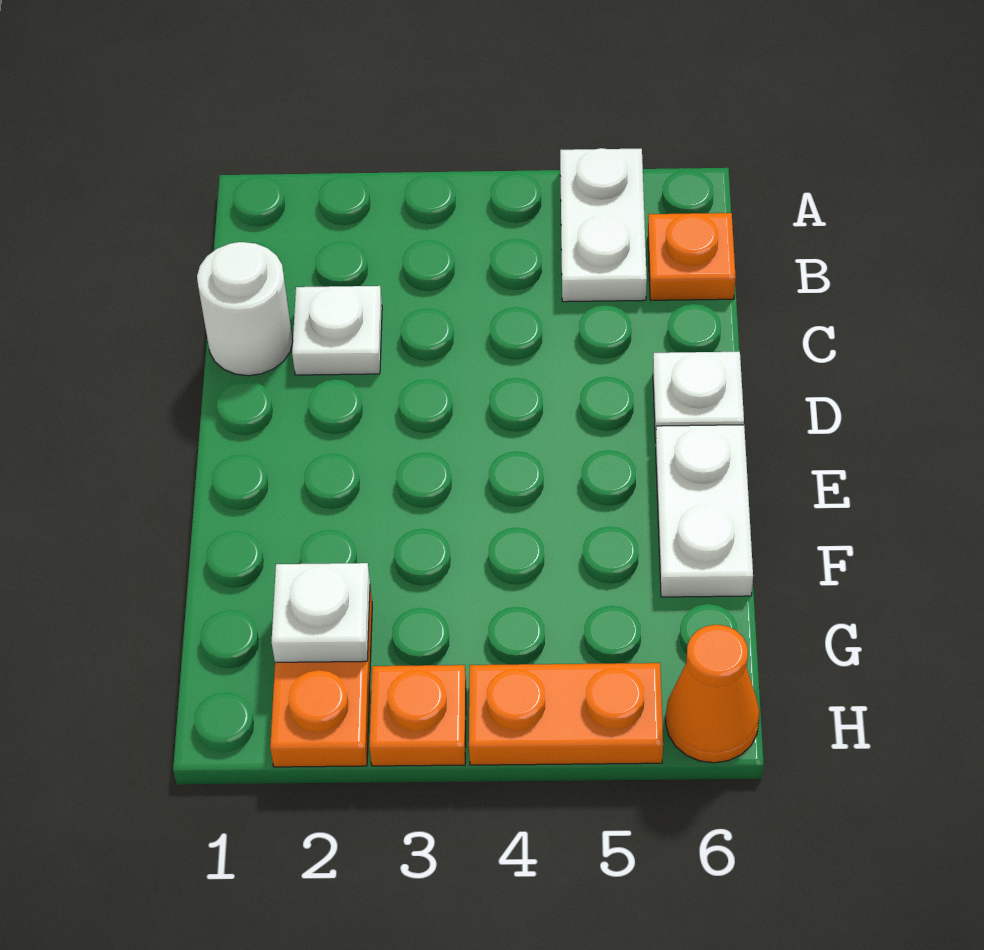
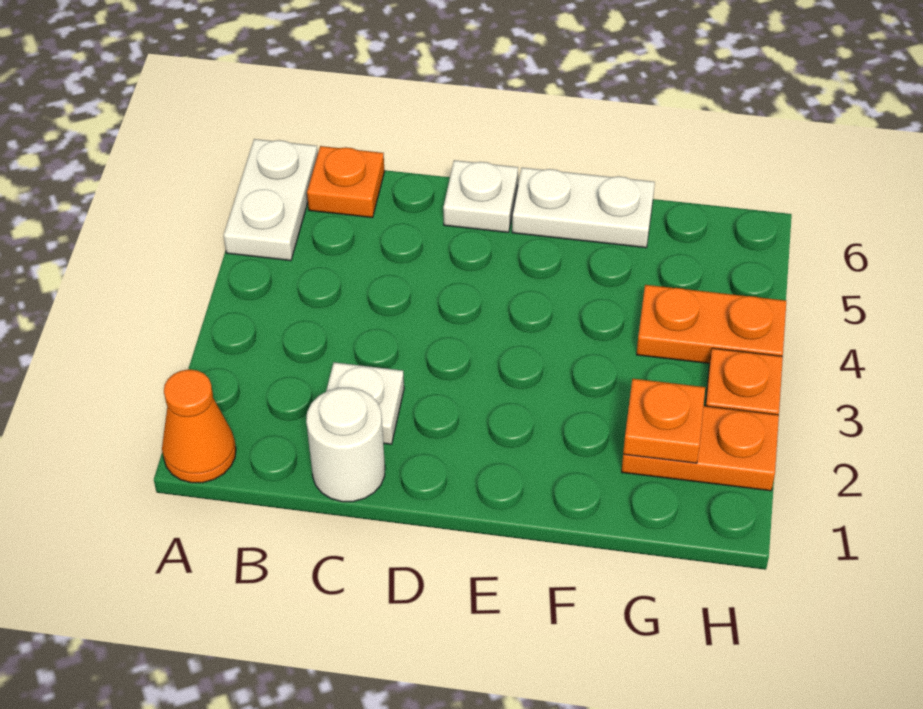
white 1x2 plate [560,148,647,302] -> white 1x2 plate turned to [224,139,318,261]
white 1x1 plate [271,563,370,662] -> orange 1x1 plate [623,379,705,463]
orange 1x2 plate [469,663,663,765] -> orange 1x2 plate turned to [636,285,786,363]
orange 1x1 cone [666,625,760,763] -> orange 1x1 cone moved to [162,369,236,483]

